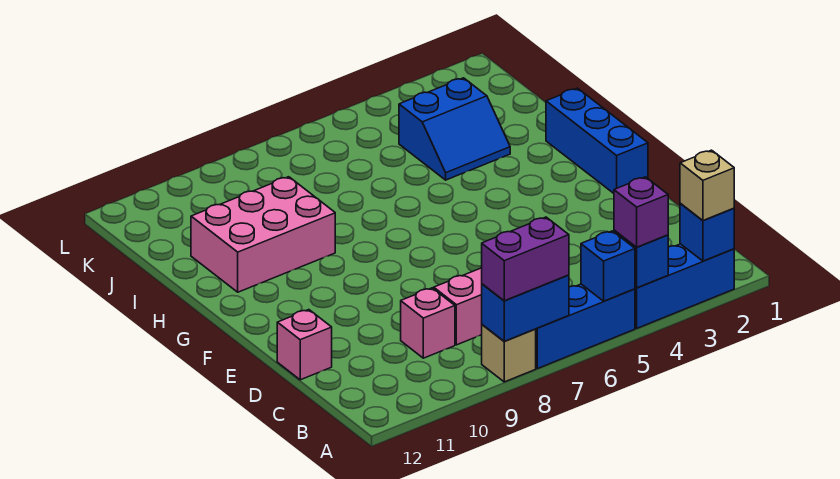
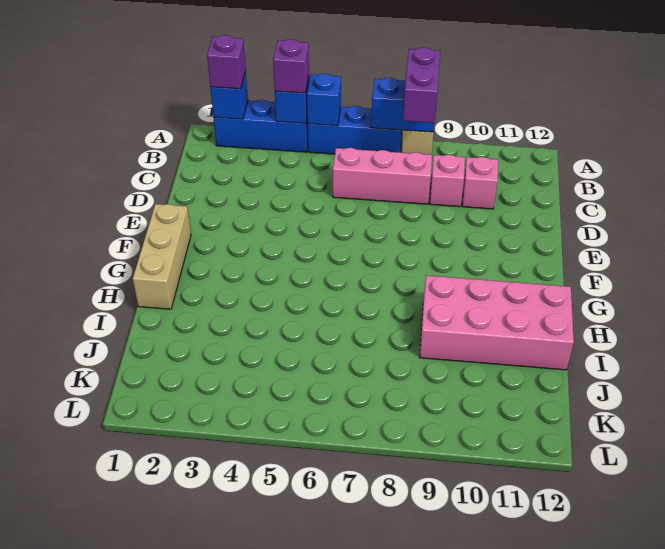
tan 1x1 brick [680,150,734,220] -> purple 1x1 brick [207,35,246,89]
purple 1x2 brick [482,217,569,301] -> purple 1x2 brick turned to [403,48,440,123]
pink 1x1 brick [277,310,332,380] -> pink 1x1 brick moved to [462,157,498,209]
blue 1x3 brick [546,88,648,193] -> tan 1x3 brick [133,204,191,309]
pink 2x3 brick [191,177,335,292] -> pink 2x4 brick [420,276,574,370]
blue 2x2 slope [399,78,510,180] -> none

